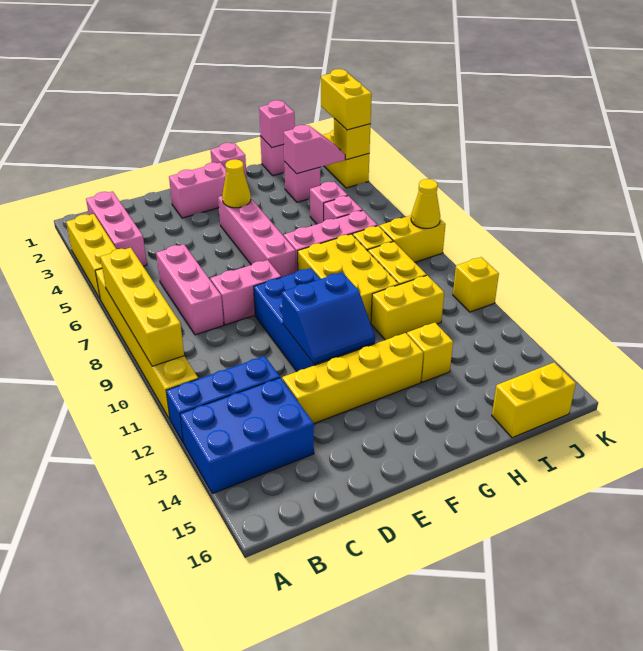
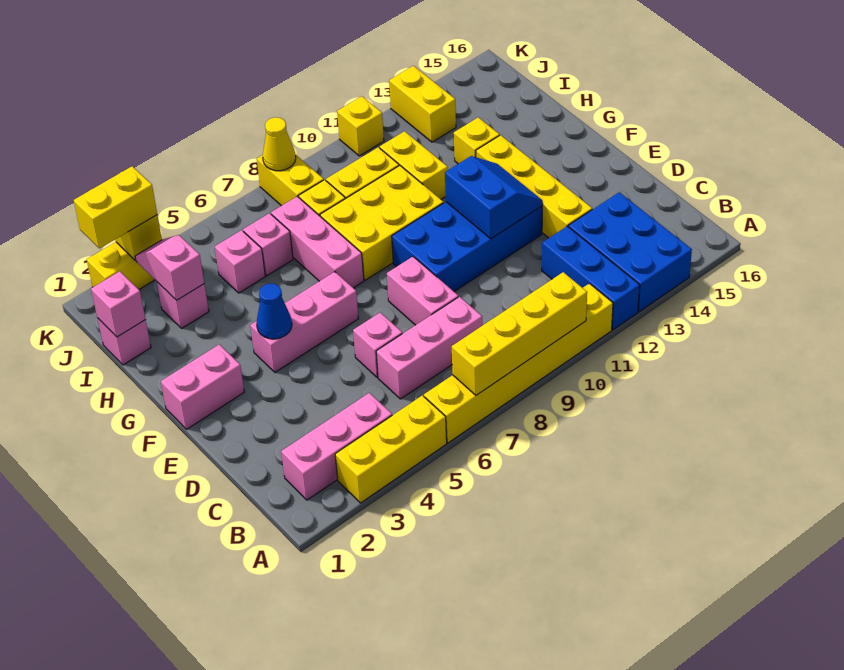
pink 1x2 brick [169,162,226,218] -> pink 1x2 brick turned to [161,344,244,429]
pink 1x4 brick [218,196,296,277] -> pink 1x3 brick [250,272,359,372]
yellow 1x1 cone [222,159,251,208] -> blue 1x1 cone [256,284,292,339]
pink 1x1 brick [211,143,247,180] -> pink 1x1 brick moved to [353,313,402,378]
yellow 1x2 brick [492,362,576,438] -> yellow 1x2 brick moved to [389,66,456,142]

